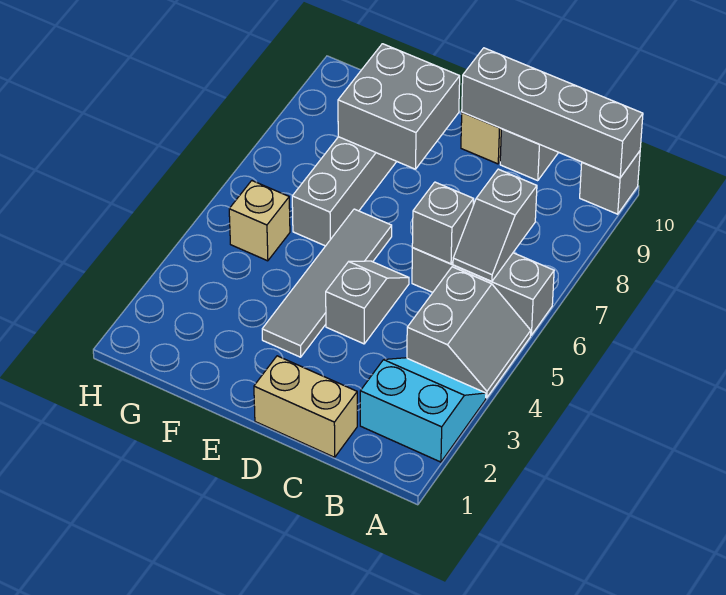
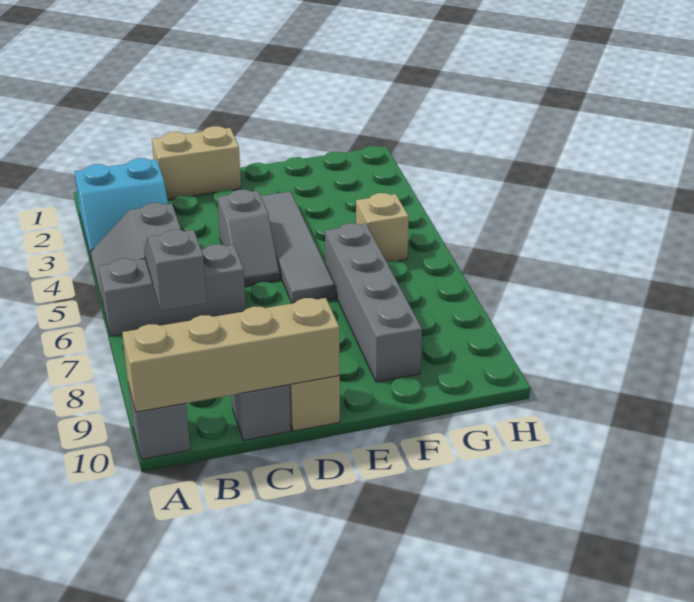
grey 1x4 brick [462,48,643,178] -> tan 1x4 brick [122,298,340,412]
grey 1x1 brick [412,182,474,264] -> none
grey 2x2 brick [338,44,460,169] -> none

